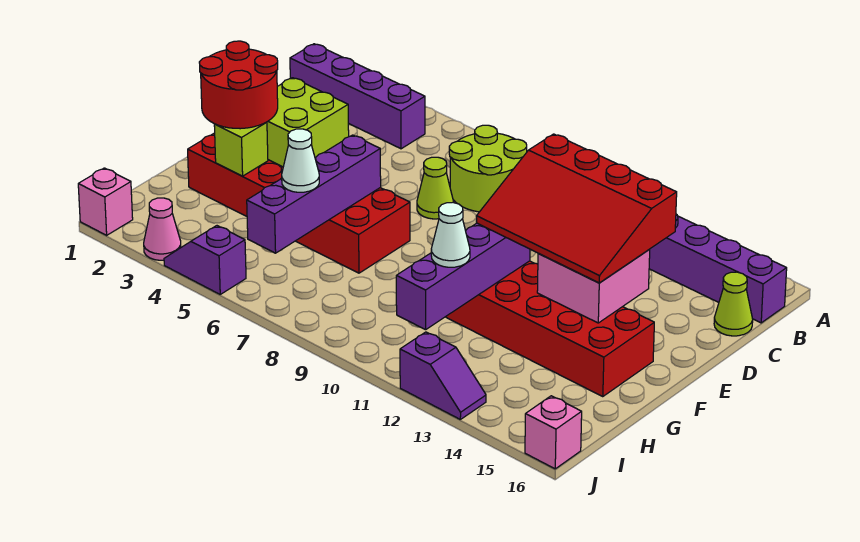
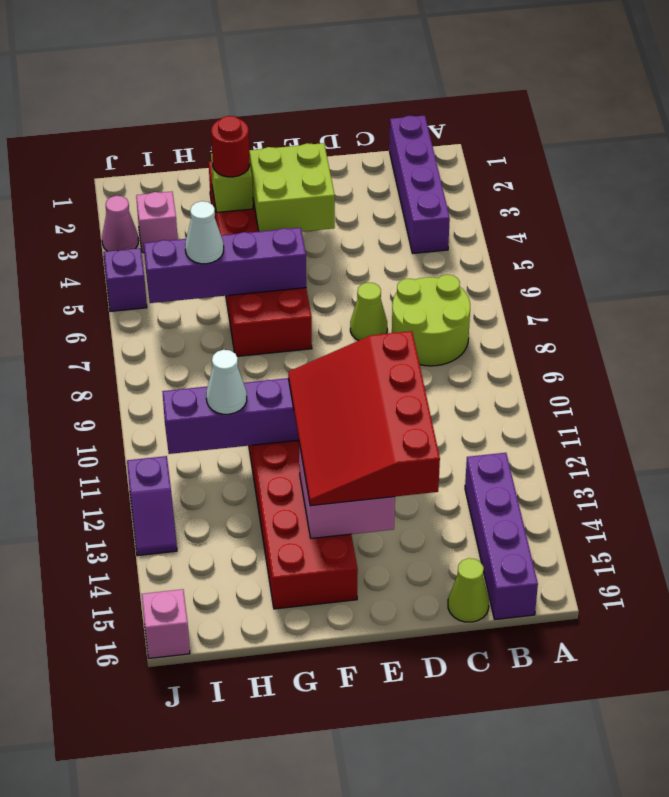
red 2x2 round brick [199,41,278,129] -> red 1x1 round brick [211,116,250,177]
pink 1x1 brick [78,168,133,235] -> pink 1x1 brick moved to [136,192,178,253]

